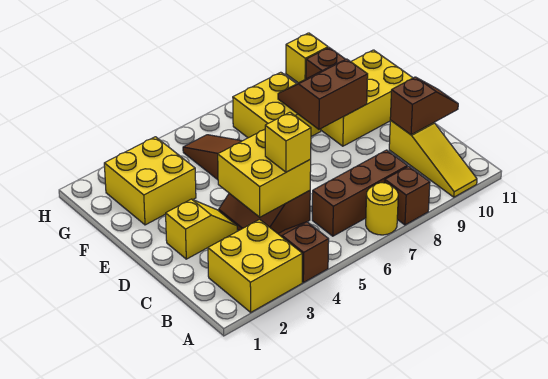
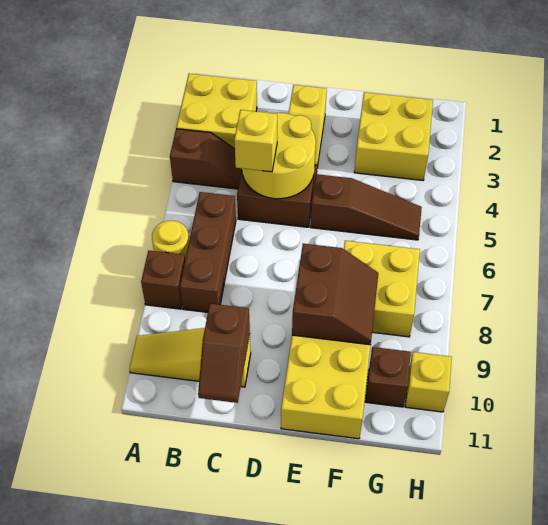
yellow 2x2 brick [218,130,311,217] -> yellow 2x2 round brick [242,111,316,199]

